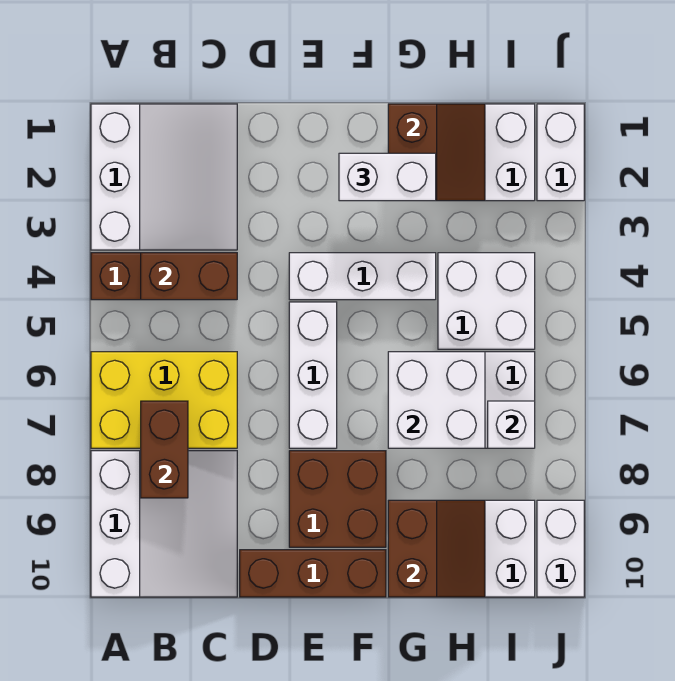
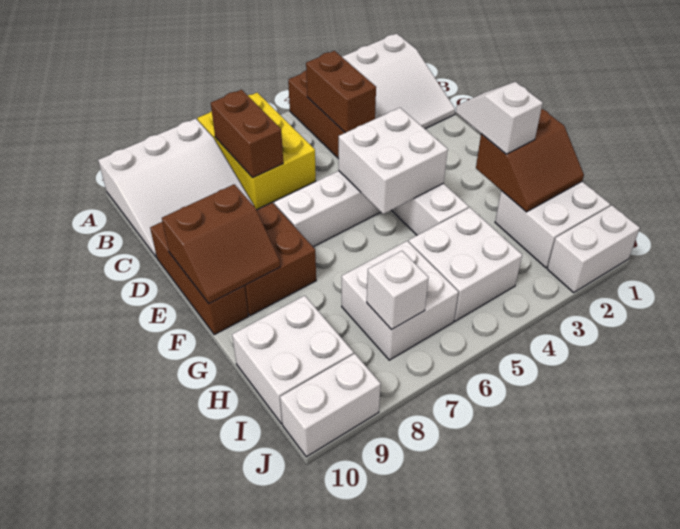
brown 1x2 brick [141,401,188,498] -> brown 1x2 brick turned to [211,90,283,178]
white 1x2 brick [339,153,436,201] -> white 1x2 slope [456,82,543,154]
white 2x2 brick [388,352,485,448] -> white 2x2 brick moved to [339,108,448,214]
brown 2x2 slope [388,500,485,597] -> brown 2x2 slope moved to [162,184,280,304]

